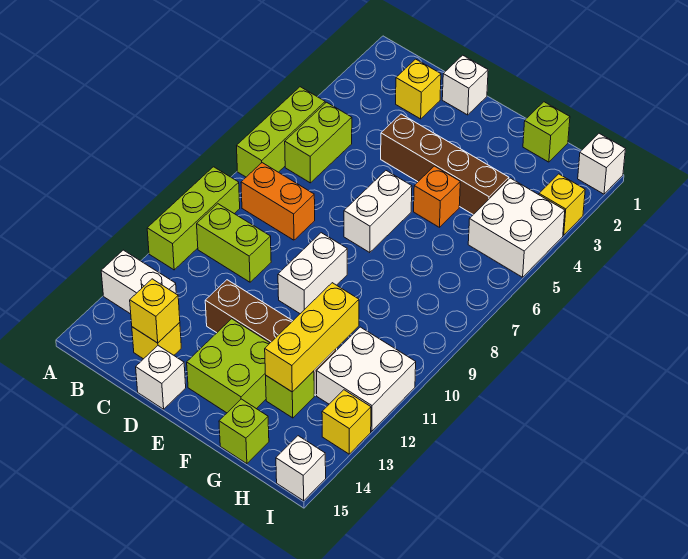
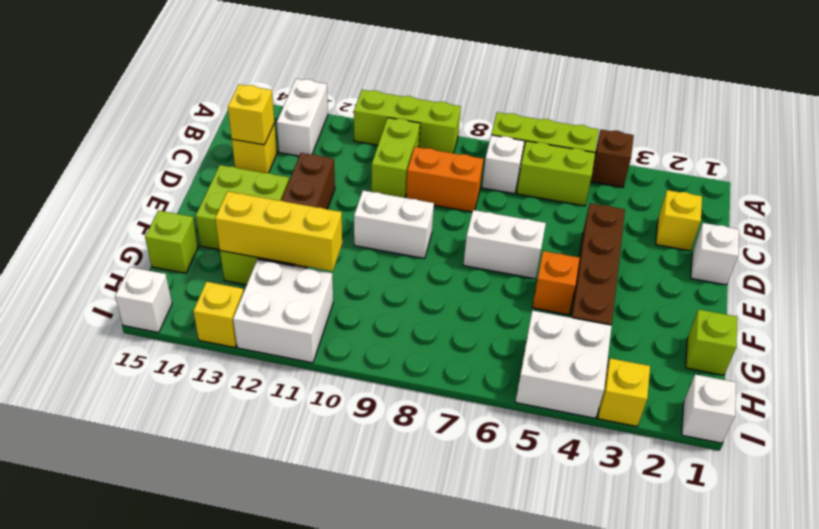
none -> brown 1x1 brick [591,130,634,187]
orange 1x2 brick [241,163,315,240] -> orange 1x2 brick turned to [406,147,483,212]
white 1x1 brick [136,346,186,409] -> white 1x1 brick moved to [482,135,524,194]

